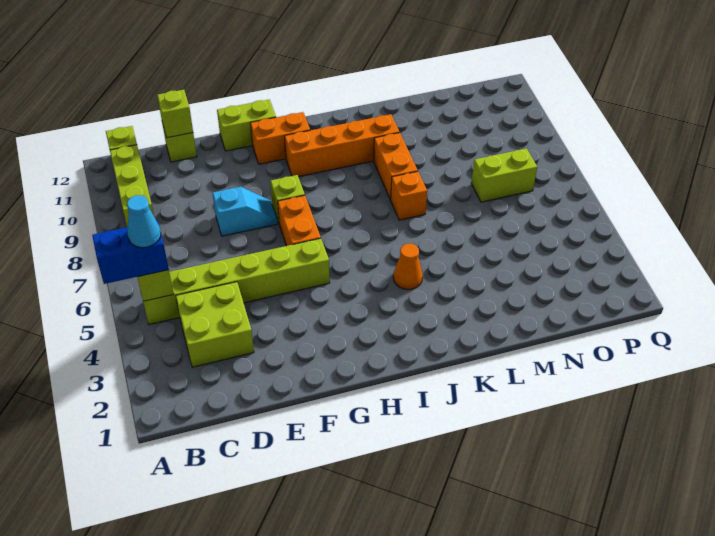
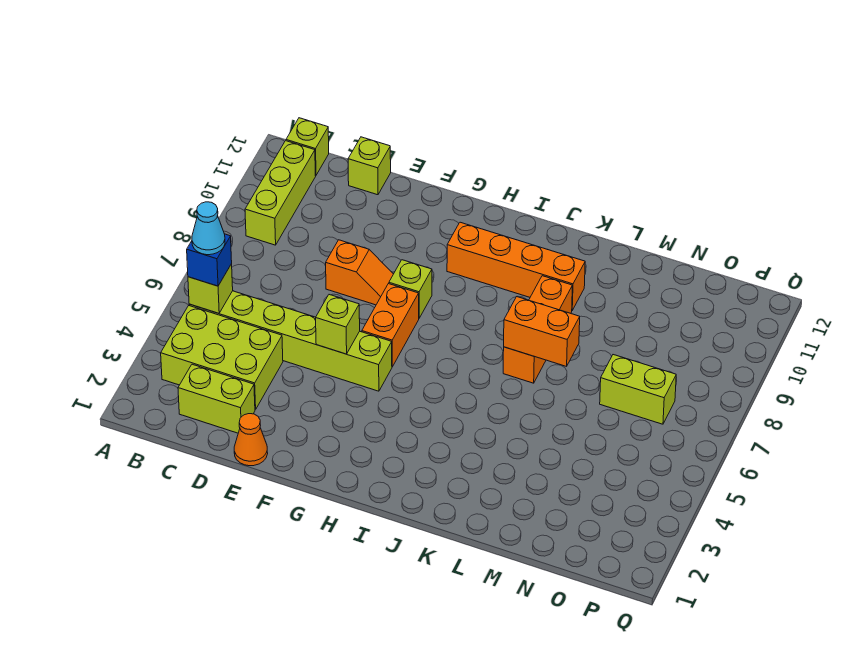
blue 1x2 brick [92,221,169,284] -> blue 1x1 brick [187,234,232,286]
lime 2x2 brick [176,282,254,367] -> lime 2x3 brick [161,306,283,410]
lime 1x1 brick [157,90,193,138] -> lime 1x1 brick moved to [316,295,360,354]
cyan 1x2 slope [213,187,278,236] -> orange 1x2 slope [326,240,393,305]
lime 1x2 brick [217,100,276,151] -> lime 1x2 brick moved to [178,364,255,433]
orange 1x2 brick [250,112,310,164] -> orange 1x2 brick moved to [504,297,580,366]
orange 1x1 cone [393,244,423,290] -> orange 1x1 cone moved to [234,414,268,466]

